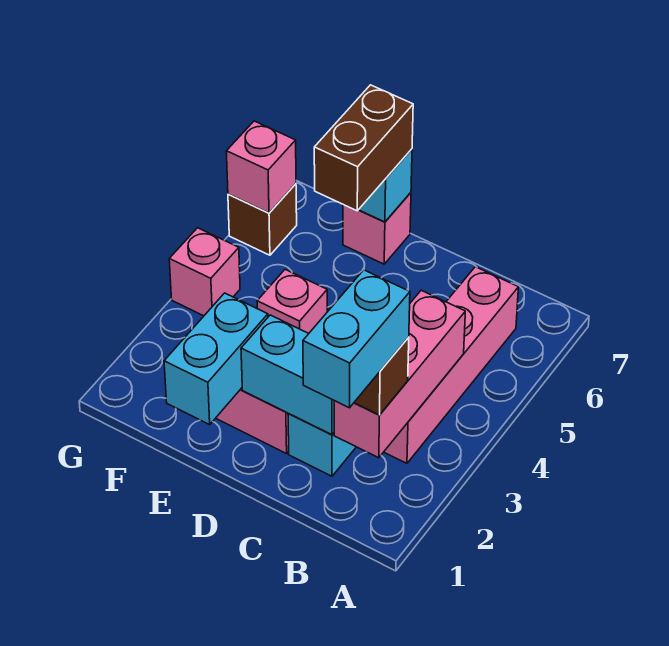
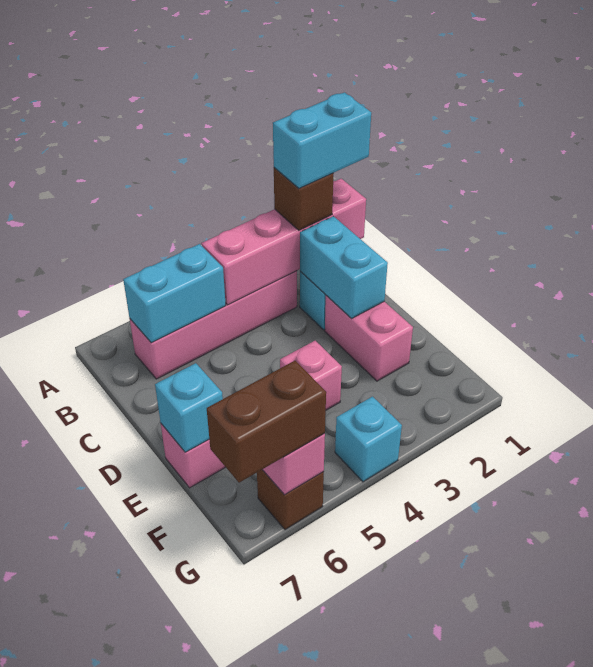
pink 1x3 brick [334,290,465,458] -> pink 1x4 brick [201,179,366,305]
cyan 1x2 brick [164,293,268,425] -> cyan 1x2 brick moved to [123,244,226,343]
brown 1x2 brick [314,85,413,211] -> brown 1x2 brick moved to [207,361,326,483]
pink 1x1 brick [169,228,240,316] -> cyan 1x1 brick [335,397,402,482]

